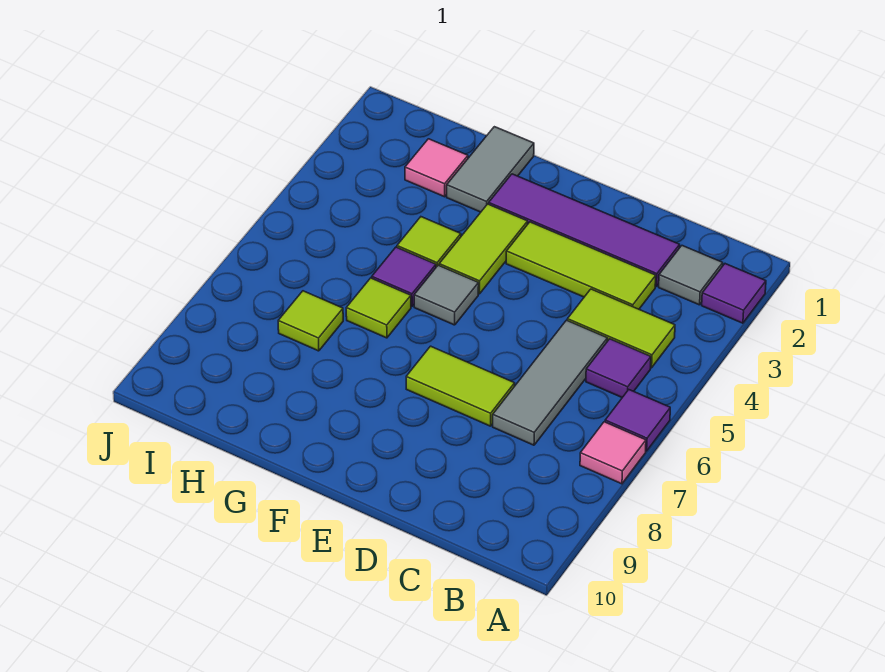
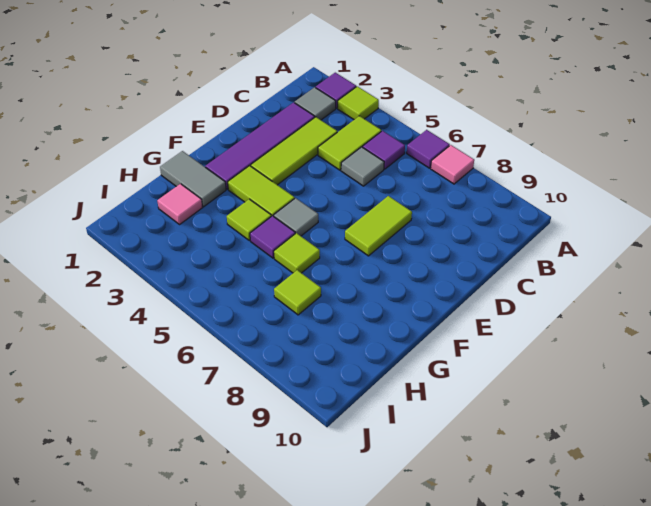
none -> lime 1x1 tile [338,86,379,120]
grey 1x3 tile [493,320,607,445] -> grey 1x1 tile [341,147,384,186]

